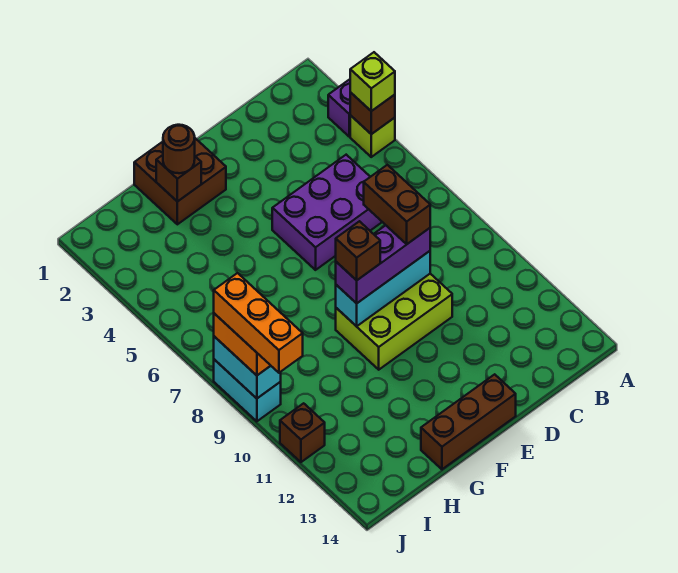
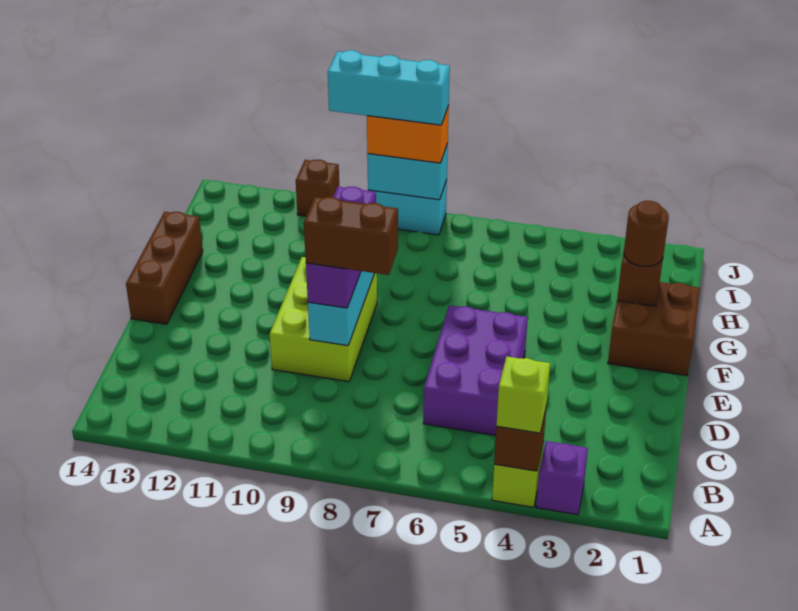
brown 1x1 brick [336,221,380,280] -> none
orange 1x3 brick [214,273,303,373] -> cyan 1x3 brick [328,50,450,125]

